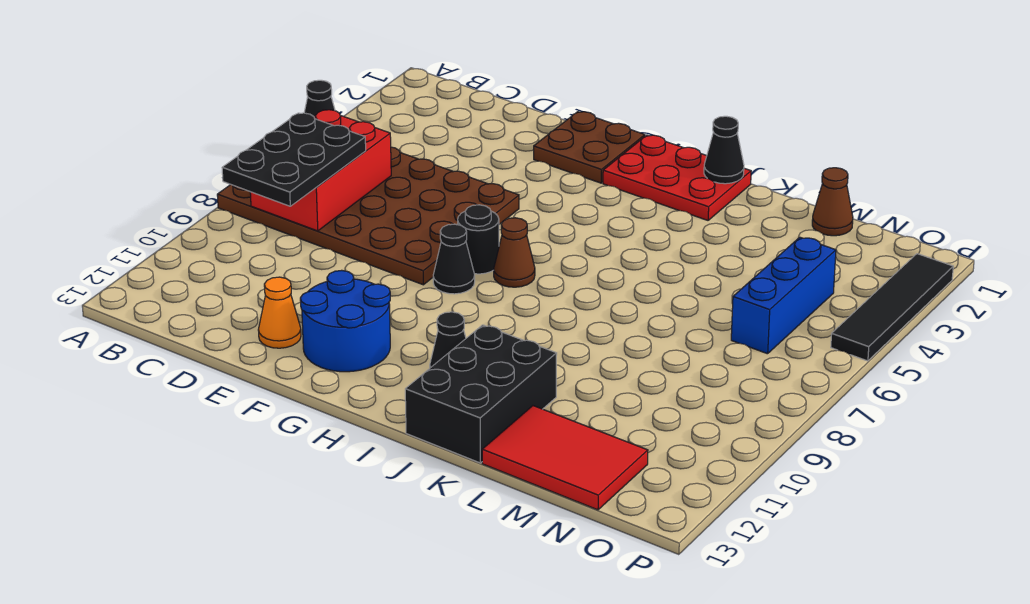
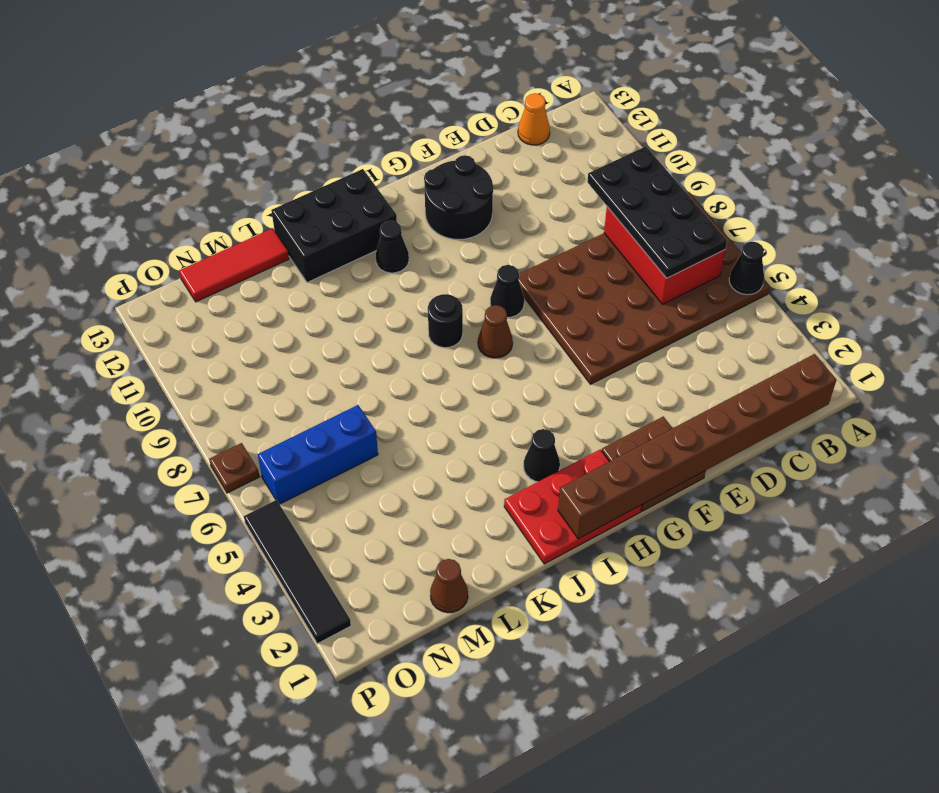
none -> brown 1x8 brick [558,354,837,539]
black 2x3 plate [222,113,366,206] -> black 2x4 plate [587,146,727,278]
orange 1x1 cone [258,277,301,348] -> orange 1x1 cone moved to [518,93,550,145]
blue 2x2 round brick [300,270,390,372] -> black 2x2 round brick [424,155,493,239]
black 1x1 round brick [458,205,499,274] -> black 1x1 round brick moved to [428,294,463,348]
black 1x1 cone [704,116,744,184] -> black 1x1 cone moved to [524,429,560,482]
black 2x3 brick [405,325,557,463] -> black 2x3 brick turned to [271,169,397,283]
red 2x3 tile [482,406,648,510] -> red 1x3 tile [179,228,289,302]
blue 1x3 brick [731,237,836,354] -> blue 1x3 brick turned to [258,405,378,504]
none -> brown 1x1 plate [209,443,260,493]

